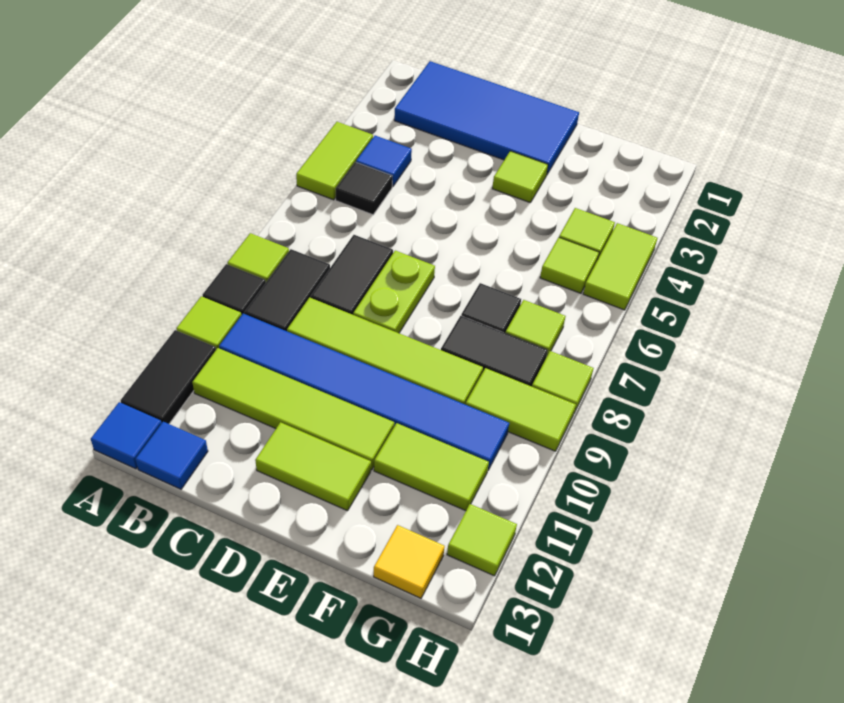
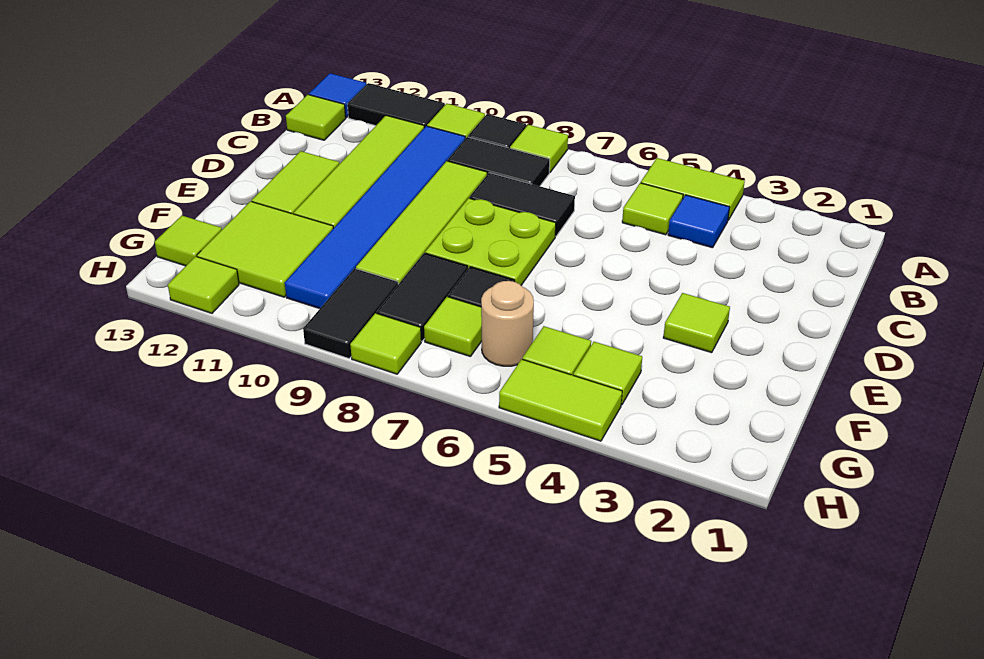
blue 2x4 tile [394,61,579,175] -> none
black 1x1 tile [336,162,392,215] -> lime 1x1 tile [622,183,683,235]
blue 1x1 tile [135,422,208,489] -> lime 1x1 tile [286,95,346,140]
lime 1x2 plate [353,251,435,333] -> lime 2x2 plate [425,198,556,285]
lime 1x2 tile [374,423,489,511] -> lime 2x2 tile [197,201,333,297]
none -> tan 1x1 round brick [481,281,534,366]
lime 1x2 tile [466,368,576,451] -> black 1x2 tile [303,268,398,358]
yellow 1x1 tile [374,525,445,598] -> lime 1x1 tile [155,216,222,266]

